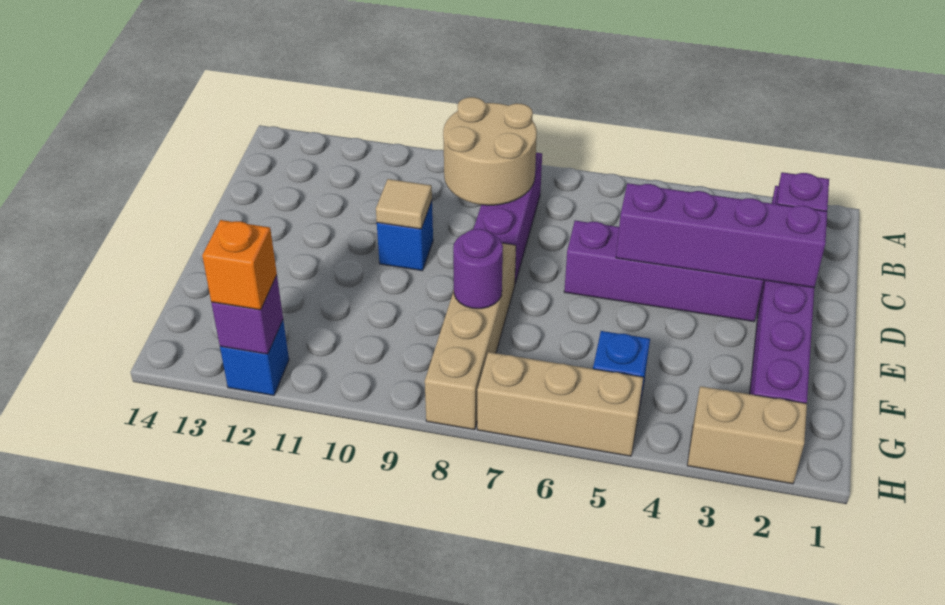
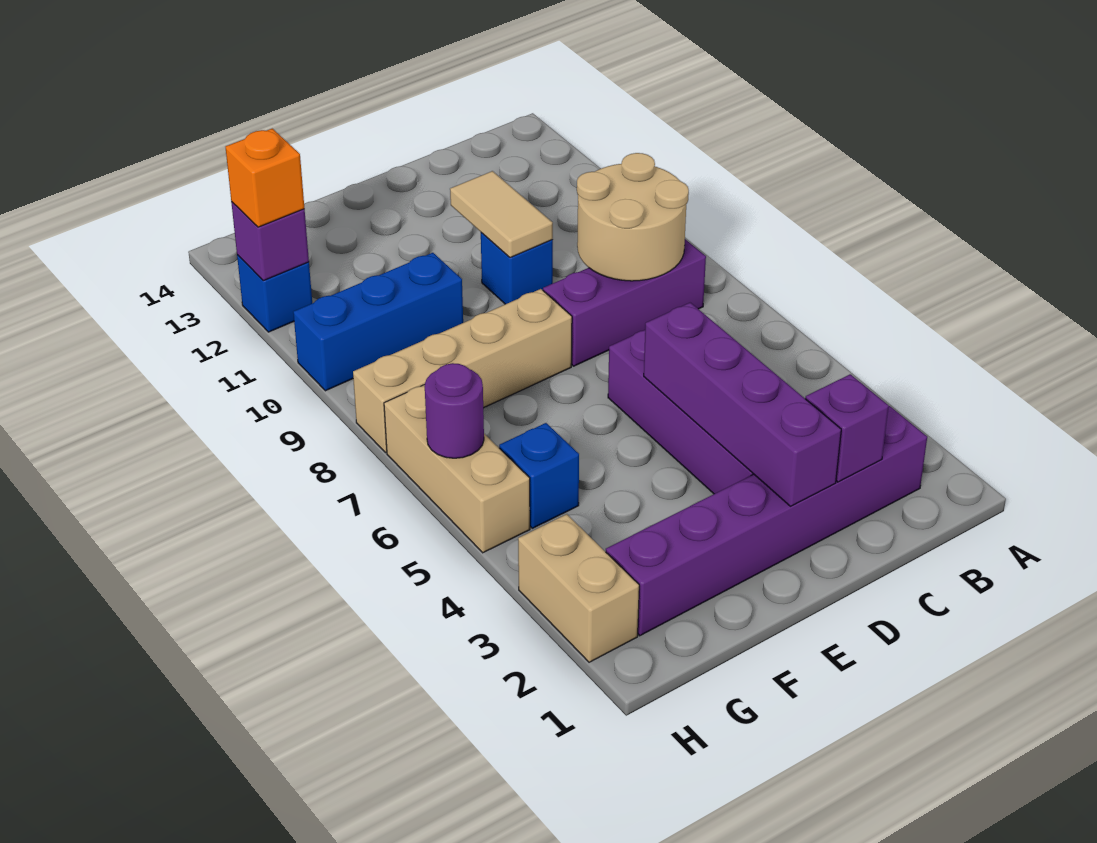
tan 1x1 tile [376,179,432,229] -> tan 1x2 tile [450,171,553,258]
purple 1x1 round brick [453,229,503,309] -> purple 1x1 round brick moved to [425,363,484,458]
none -> blue 1x3 brick [293,253,463,391]

